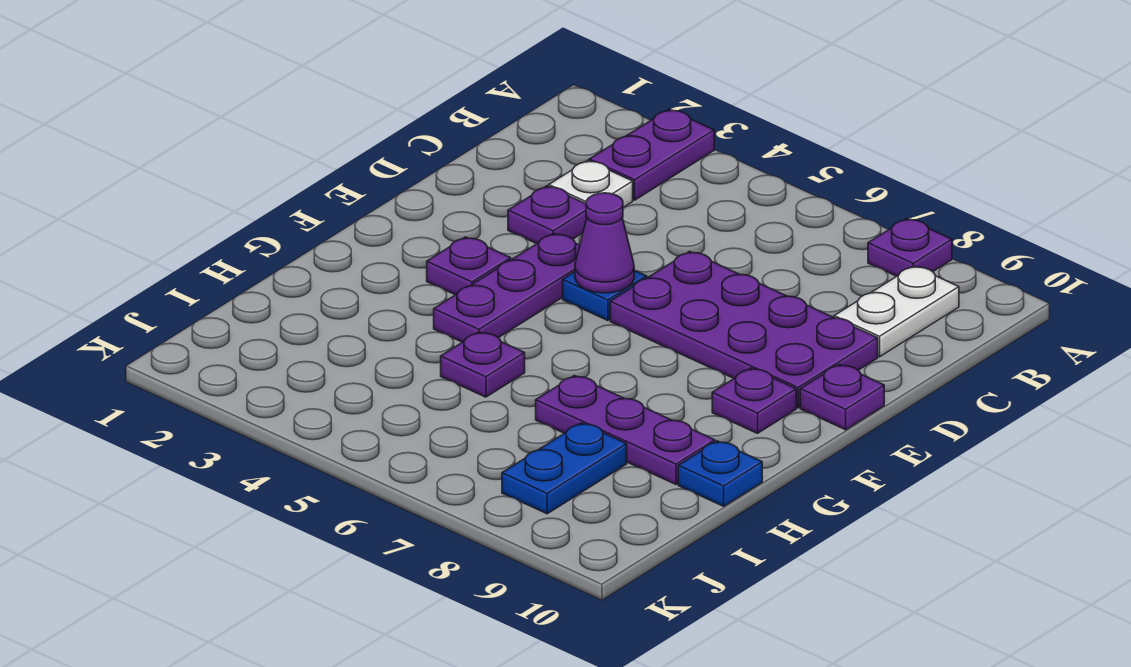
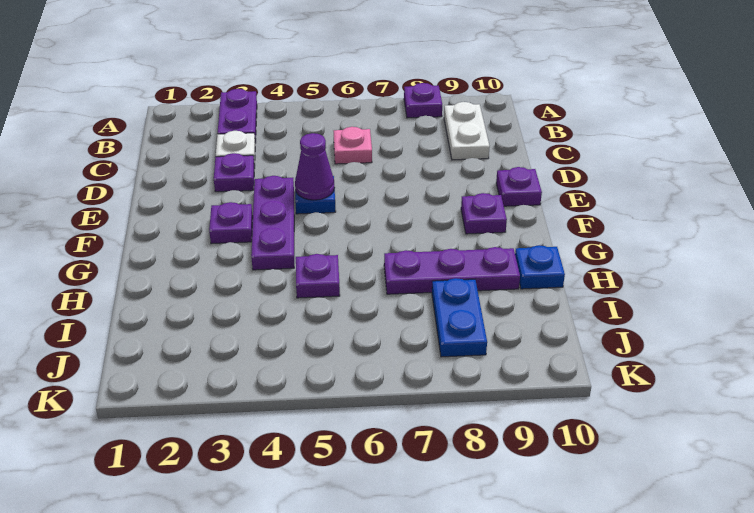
none -> pink 1x1 plate [334,127,372,164]
purple 2x4 plate [610,251,878,408] -> none

